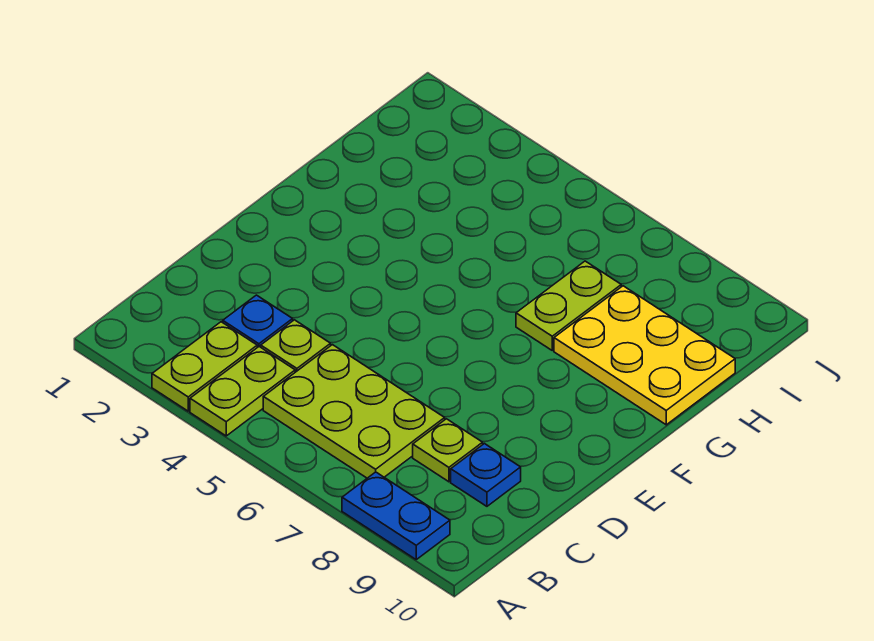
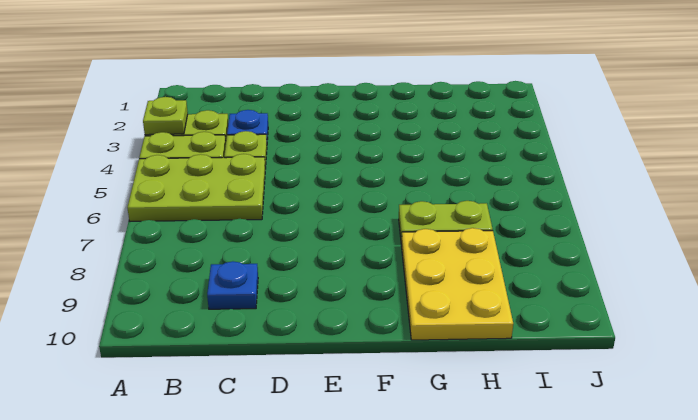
blue 1x2 plate [342,472,450,559] -> none
lime 2x3 plate [263,345,445,478] -> lime 2x3 plate turned to [127,154,265,221]
lime 1x1 plate [413,419,483,482] -> lime 1x1 plate moved to [143,97,188,135]

